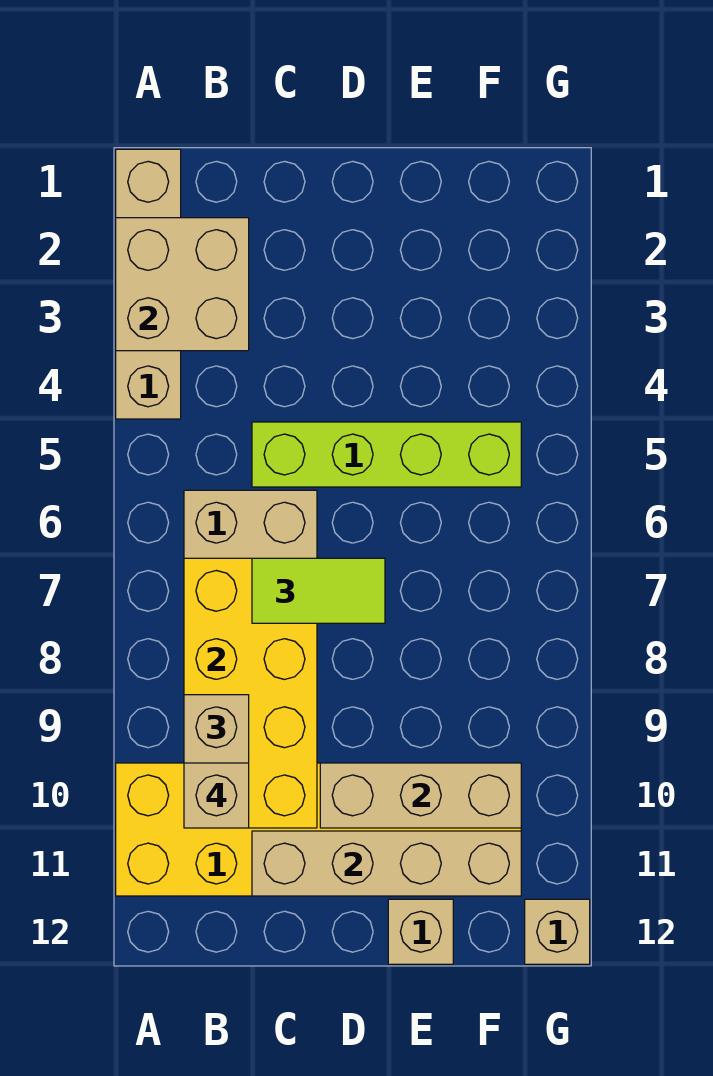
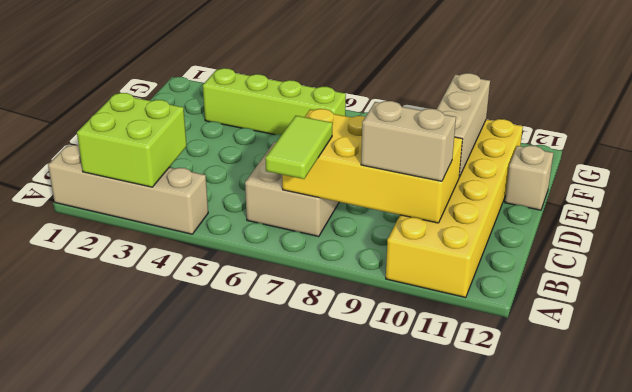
tan 2x2 brick [116,218,249,351] -> lime 2x2 brick [77,93,187,187]
tan 1x1 brick [184,763,249,828] -> none
lime 1x4 brick [252,422,521,487] -> lime 1x4 brick turned to [203,68,346,135]
lime 1x2 tile [252,558,385,623] -> lime 1x2 tile moved to [265,116,333,179]
tan 1x4 brick [252,831,521,896] -> none
tan 1x1 brick [525,899,590,964] -> none

